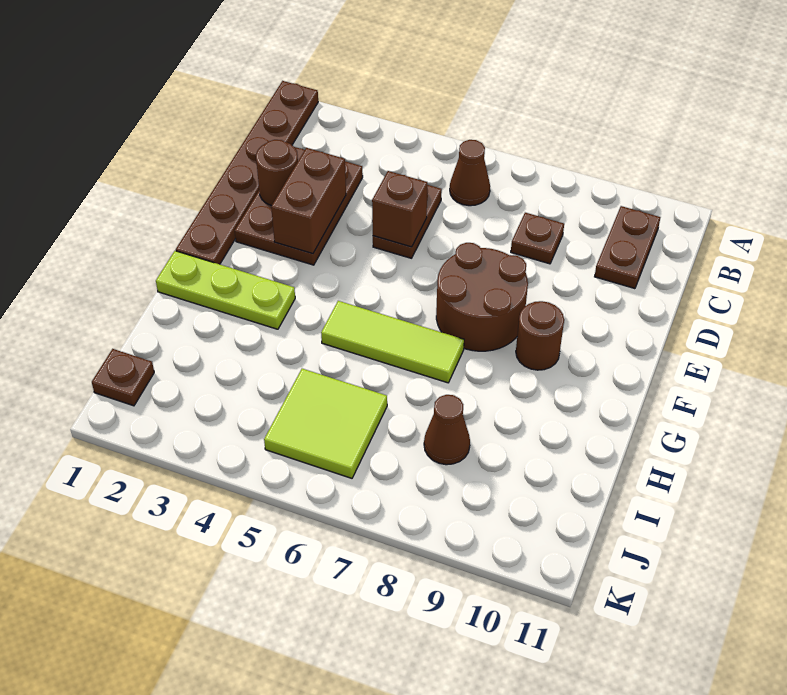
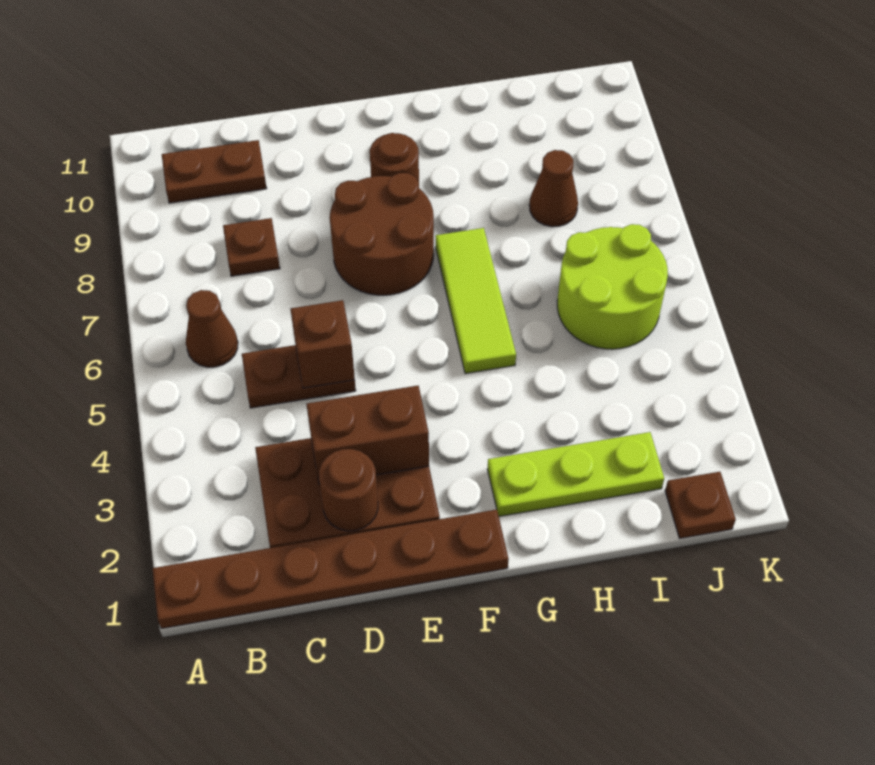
lime 1x3 plate [156,251,295,329] -> lime 1x3 plate turned to [487,432,664,516]
lime 2x2 tile [264,369,387,478] -> lime 2x2 round brick [557,224,668,349]

